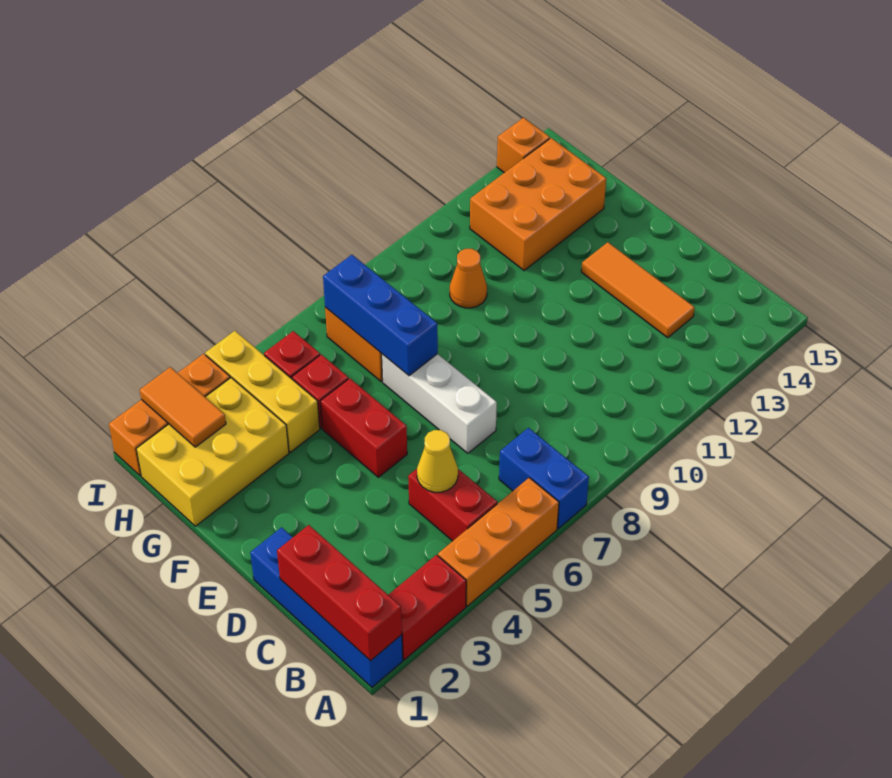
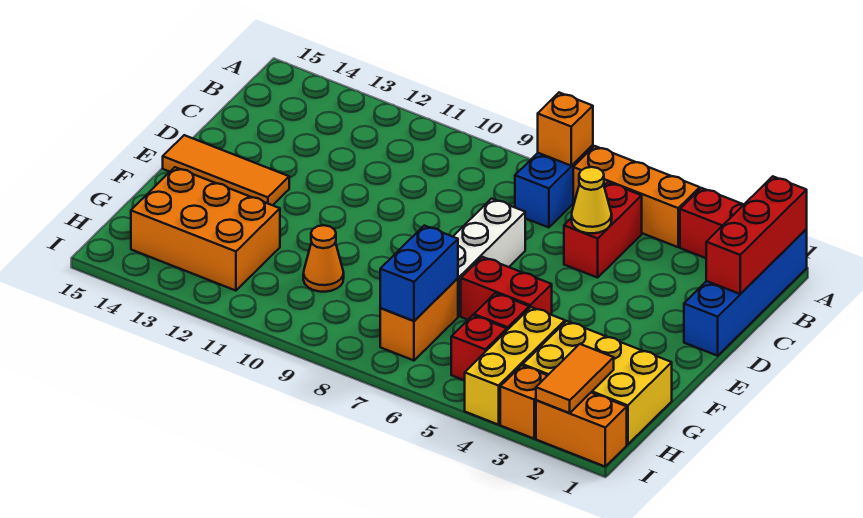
orange 1x3 tile [581,242,695,338] -> orange 1x3 tile turned to [163,135,289,205]
red 1x2 brick [320,378,407,477] -> red 1x2 brick turned to [461,257,552,320]
blue 1x3 brick [323,255,438,376] -> blue 1x2 brick [380,226,458,321]
orange 1x1 brick [497,118,550,173] -> orange 1x1 brick moved to [538,93,593,166]

